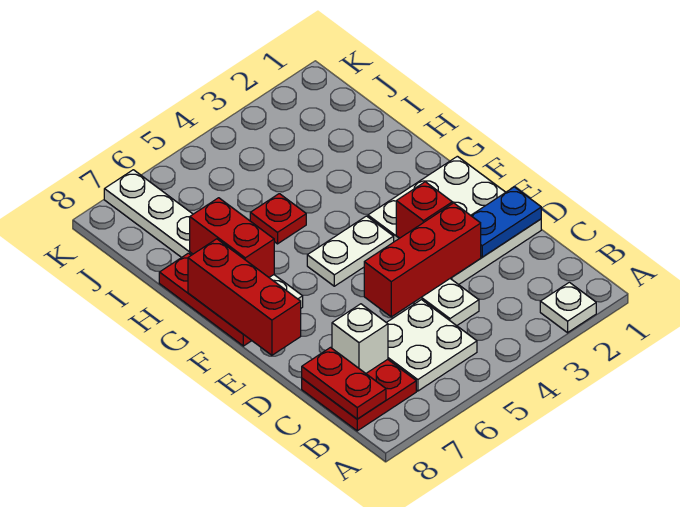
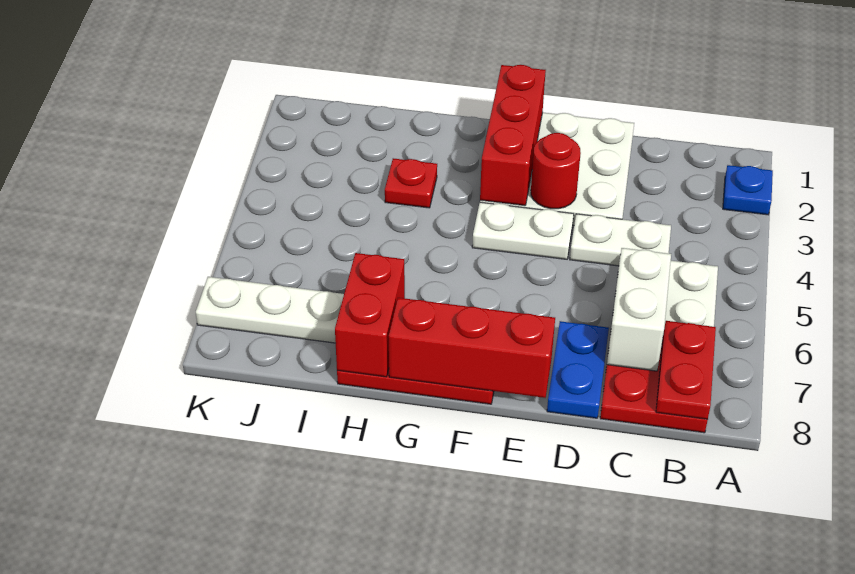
white 1x1 plate [540,282,596,333] -> blue 1x1 plate [723,165,773,215]
red 1x2 plate [302,348,386,419] -> red 1x2 plate turned to [656,321,716,419]
white 1x1 brick [332,304,388,373] -> white 1x2 brick [607,248,671,371]
blue 1x2 plate [471,187,541,257] -> blue 1x2 plate moved to [547,321,609,418]
red 1x3 brick [364,203,481,317] -> red 1x3 brick moved to [480,65,546,206]
red 1x1 brick [396,182,452,238] -> red 1x1 round brick [531,133,581,209]
white 1x2 plate [307,216,394,286] -> white 1x2 plate turned to [472,202,574,259]
red 1x2 brick [190,198,274,277] -> red 1x2 brick turned to [335,253,405,377]
red 1x1 plate [250,194,306,244] -> red 1x1 plate moved to [385,158,437,208]

